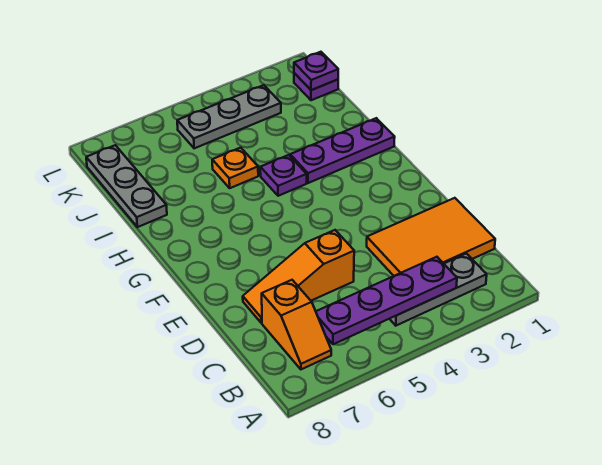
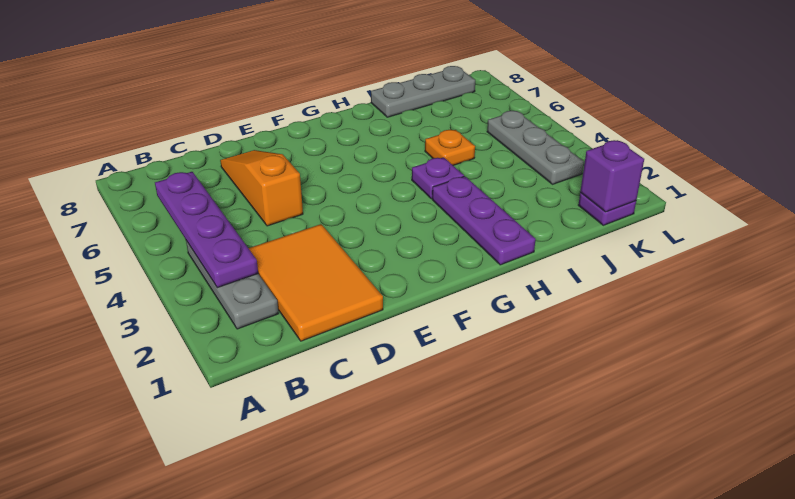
orange 1x2 slope [262,280,331,369] -> none
purple 1x1 plate [294,52,338,90] -> purple 1x1 brick [580,140,644,212]

